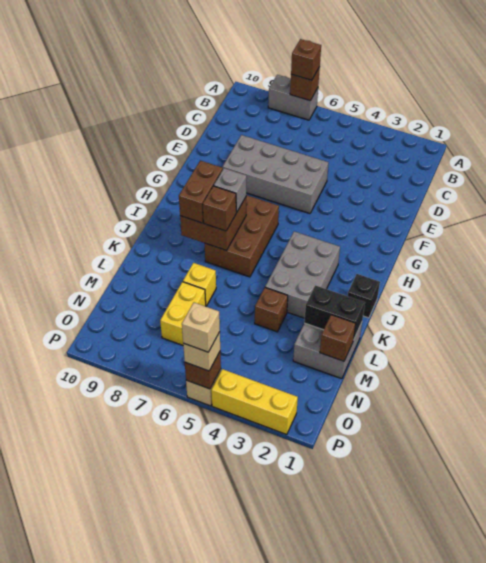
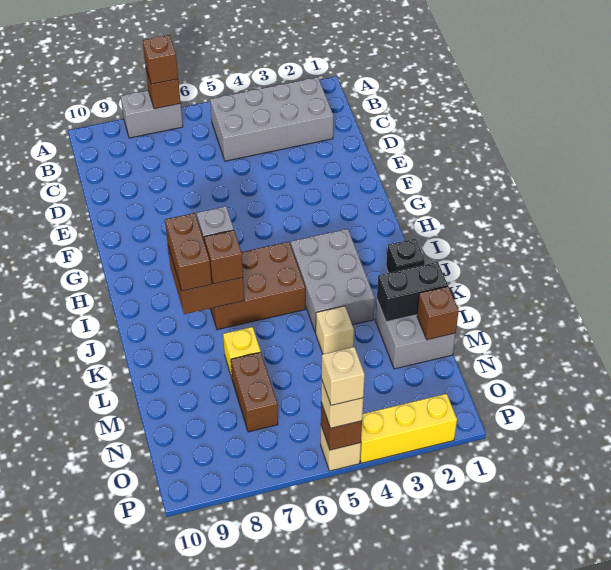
grey 2x4 brick [223,135,329,214] -> grey 2x4 brick moved to [210,77,334,161]
brown 2x3 brick [205,195,279,277] -> brown 2x3 brick turned to [210,242,305,330]
brown 1x1 brick [255,288,288,332] -> tan 1x1 brick [316,306,354,354]
yellow 1x2 brick [160,282,206,345] -> brown 1x2 brick [231,352,278,432]

